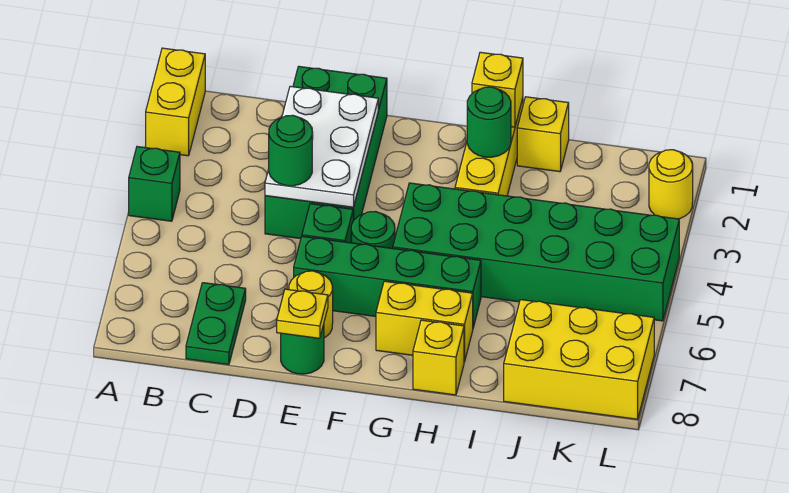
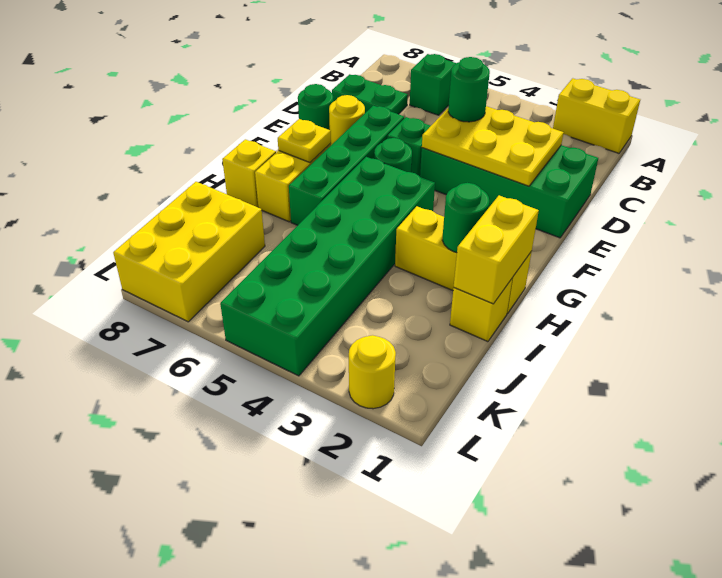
green 1x1 brick [129,147,180,221] -> green 1x1 brick moved to [410,54,456,115]
white 2x3 plate [265,86,378,207] -> yellow 2x3 plate [422,106,564,186]
yellow 1x1 plate [277,289,328,338] -> yellow 1x1 plate moved to [278,119,331,163]
yellow 1x1 brick [472,52,523,127] -> yellow 1x2 brick [454,195,539,304]

